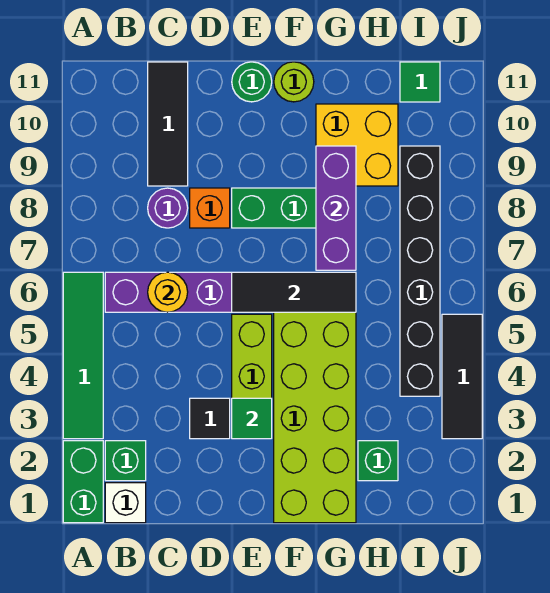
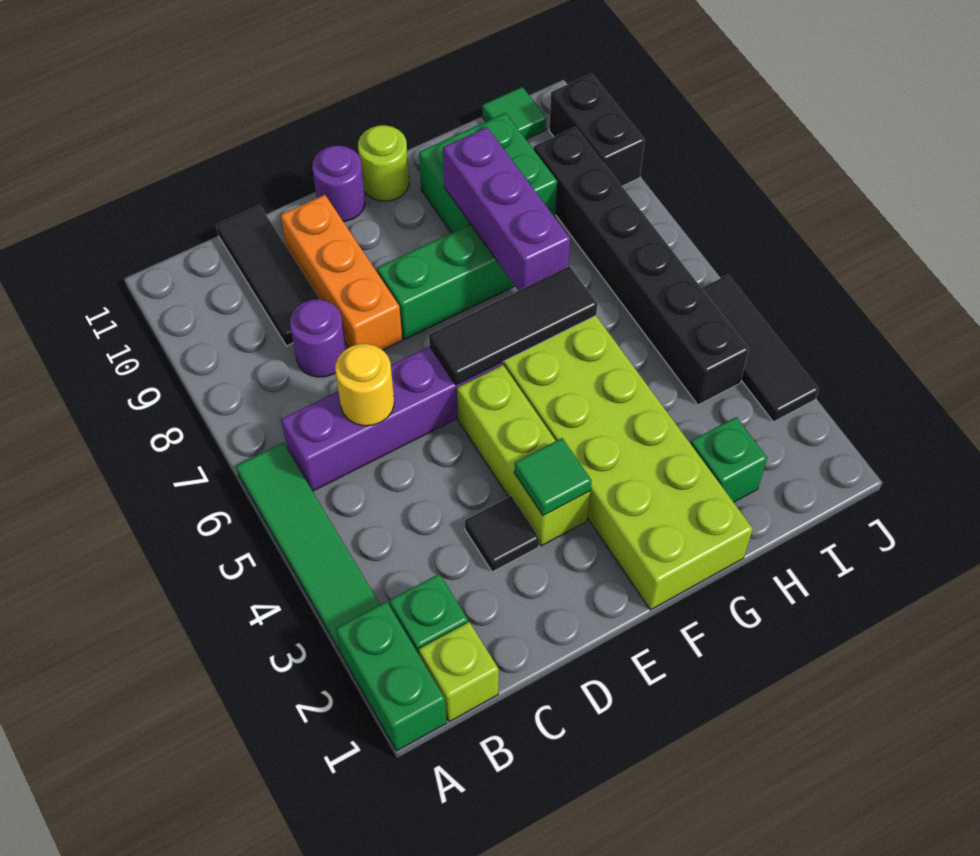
white 1x1 brick [105,483,146,523] -> lime 1x1 brick [419,622,499,722]
orange 1x1 brick [190,188,230,228] -> orange 1x3 brick [281,195,402,350]
green 1x1 round brick [232,62,272,102] -> purple 1x1 round brick [312,146,365,221]
yellow 2x2 brick [316,104,398,186] -> green 2x2 brick [419,113,557,233]
none -> black 1x2 brick [549,74,645,186]

